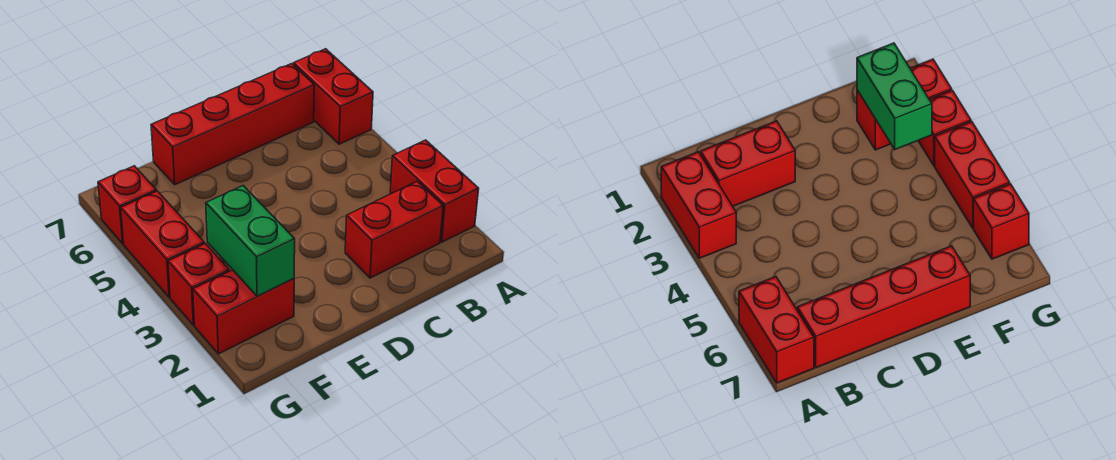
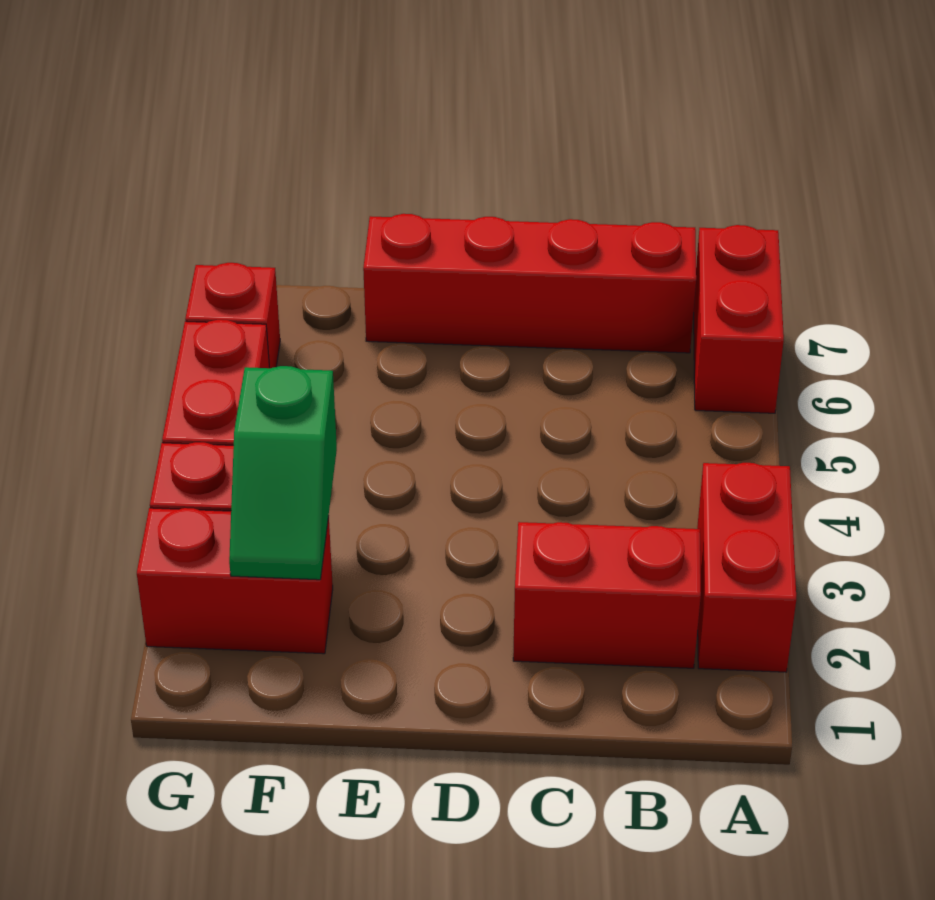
green 1x2 brick [206,186,295,296] -> green 1x2 slope [229,366,337,580]

